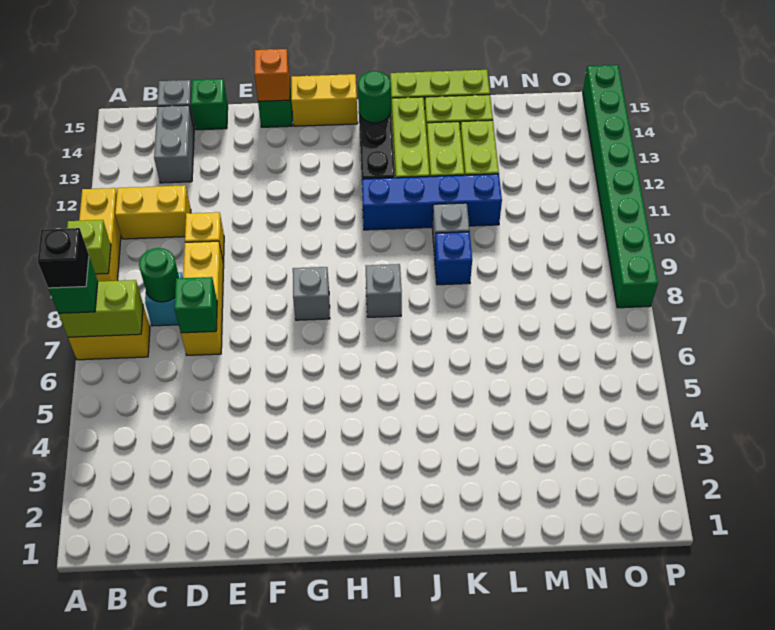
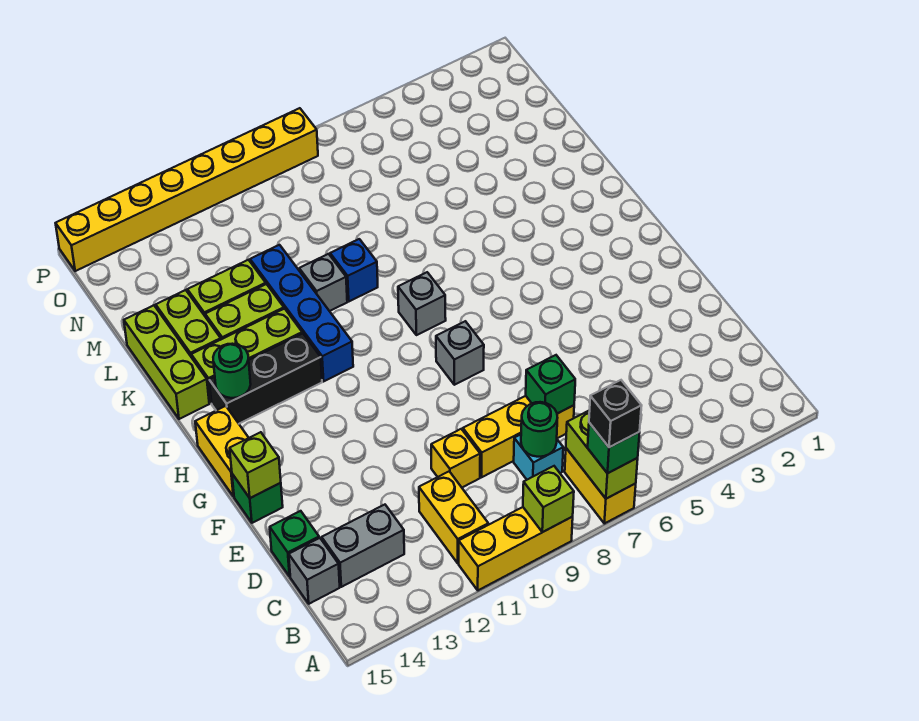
orange 1x1 brick [255,49,290,101] -> lime 1x1 brick [230,432,281,498]
green 1x8 brick [583,65,658,308] -> yellow 1x8 brick [56,108,318,271]

